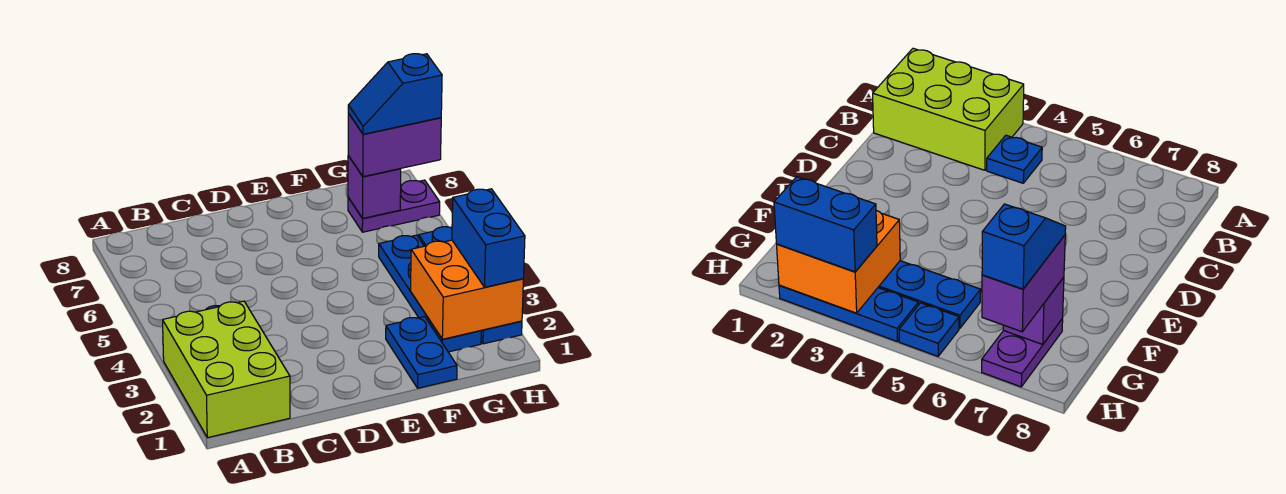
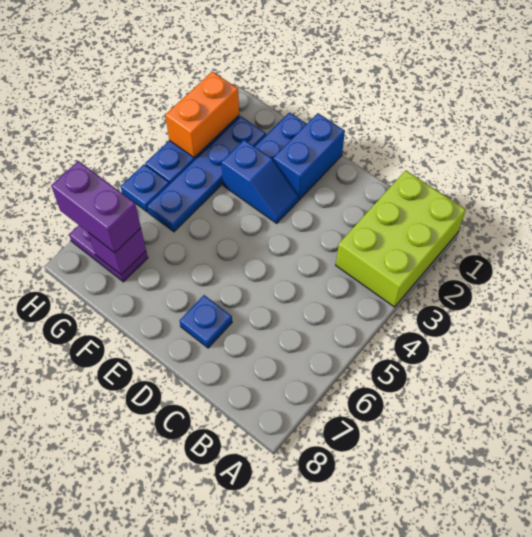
blue 1x1 plate [987,135,1042,183] -> blue 1x1 plate moved to [180,295,232,348]
orange 2x2 brick [411,240,523,339] -> orange 1x2 brick [165,72,239,158]
blue 1x2 slope [348,54,442,134] -> blue 1x2 slope moved to [221,140,299,223]
blue 1x2 brick [452,189,525,287] -> blue 1x2 brick moved to [273,113,345,200]

